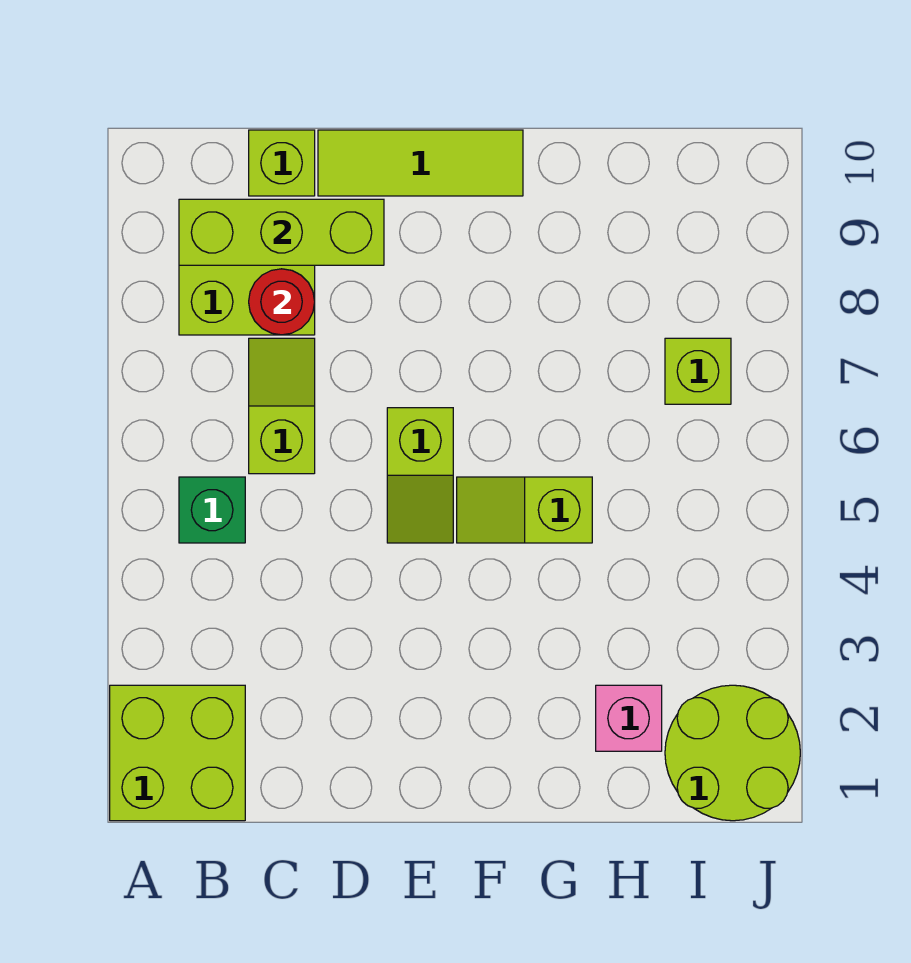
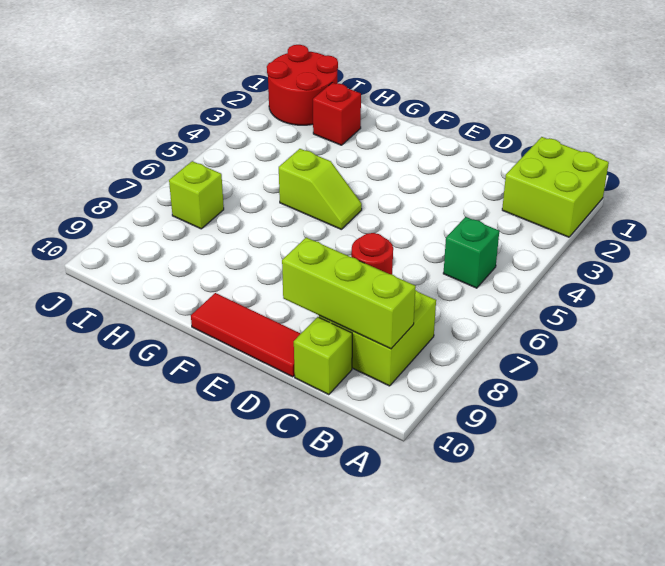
lime 1x2 slope [249,338,315,474] -> none
lime 1x3 tile [318,130,523,196] -> red 1x3 tile [191,293,301,377]
lime 1x2 slope [387,408,453,543] -> none
pink 1x1 brick [596,685,662,751] -> red 1x1 brick [313,83,361,145]
lime 2x2 round brick [665,685,800,821] -> red 2x2 round brick [267,45,338,125]

